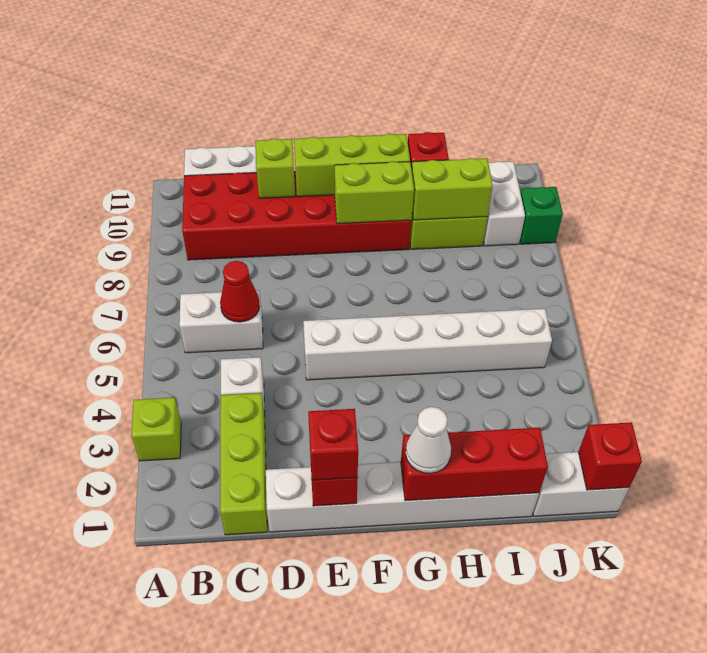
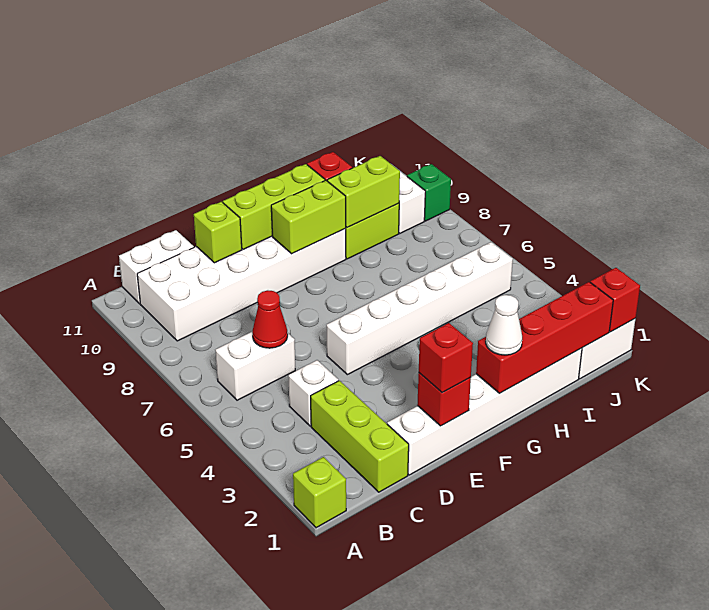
lime 1x1 brick [131,398,181,461] -> lime 1x1 brick moved to [293,457,346,528]
red 2x6 brick [182,171,411,260] -> white 2x6 brick [137,229,346,341]
red 1x3 brick [401,428,548,501] -> red 1x4 brick [476,282,613,394]

